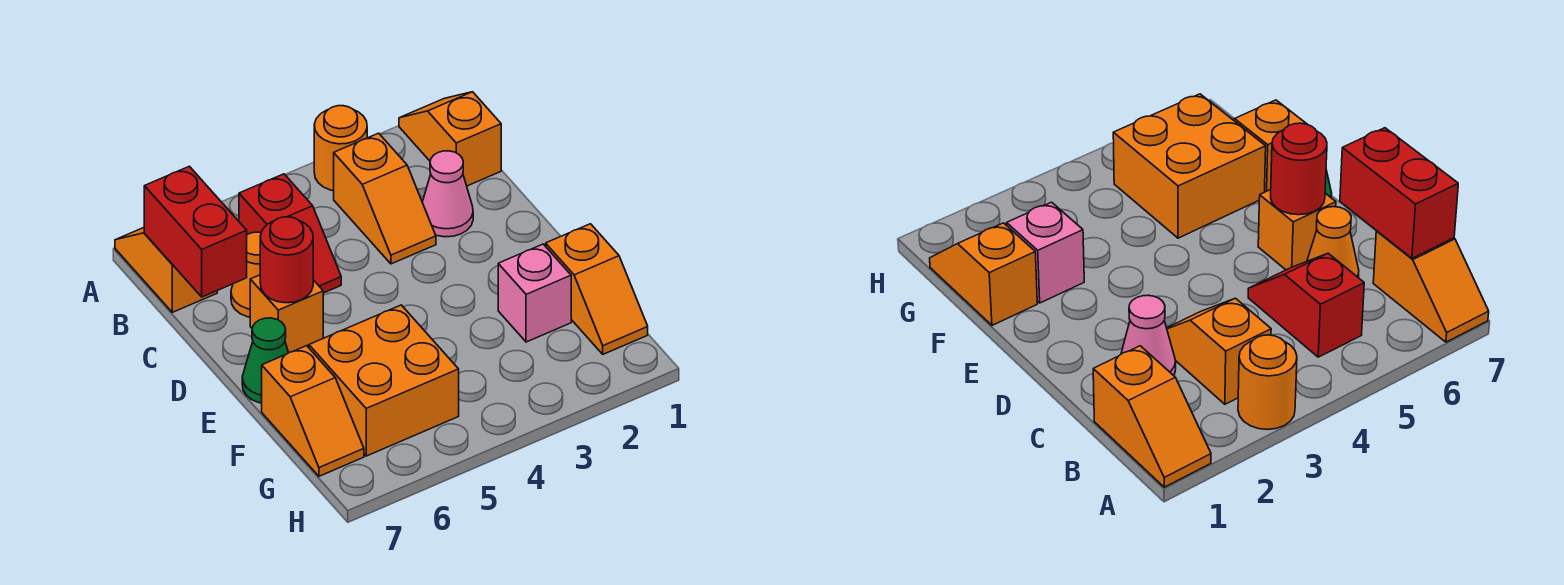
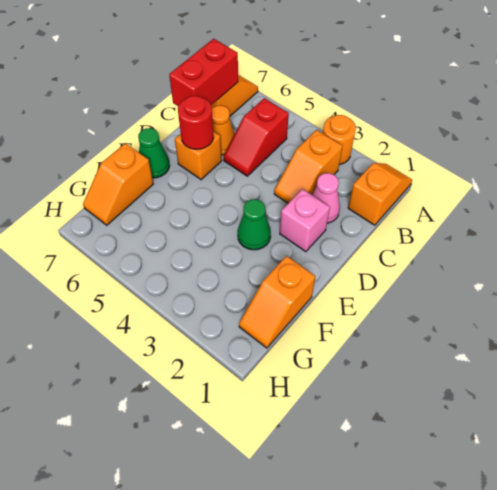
none -> green 1x1 cone [238,199,271,250]
pink 1x1 brick [498,244,571,342] -> pink 1x1 brick moved to [280,189,330,252]
orange 2x2 brick [309,305,459,456] -> none

